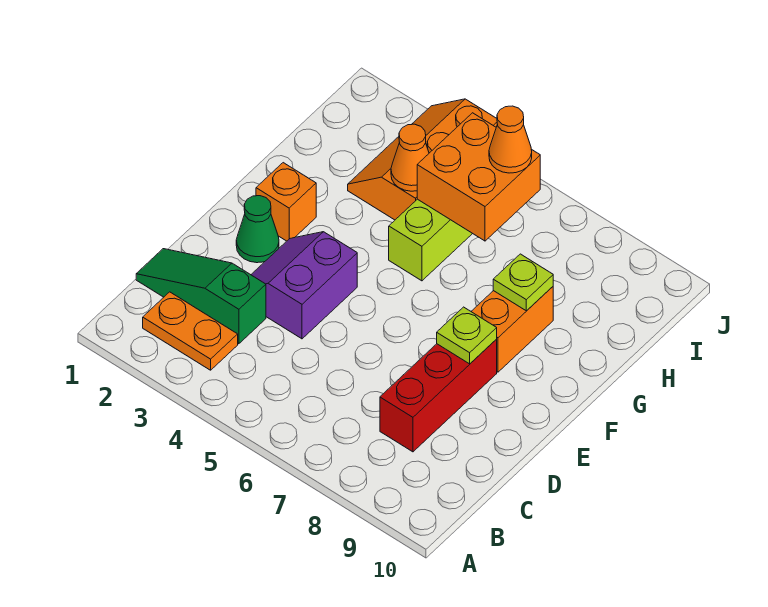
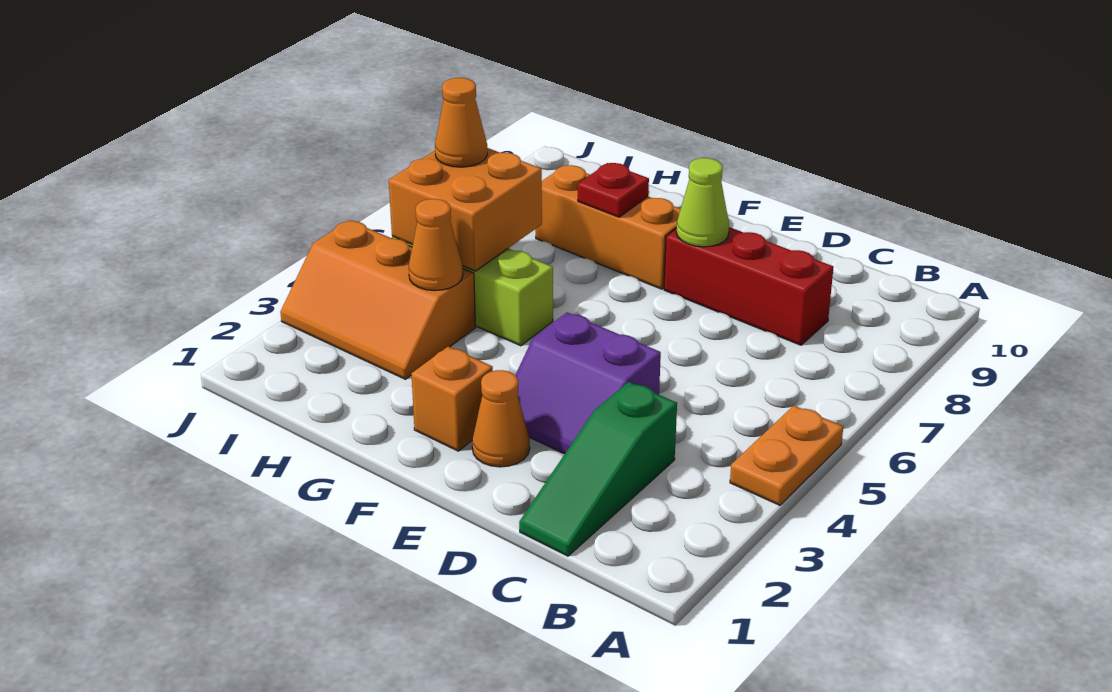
orange 1x2 plate [143,292,238,370] -> orange 1x2 plate moved to [730,406,843,505]
green 1x1 cone [236,196,279,263] -> orange 1x1 cone [472,370,530,467]
lime 1x1 plate [437,307,497,364] -> lime 1x1 cone [676,158,729,247]
orange 1x2 brick [471,287,553,372] -> orange 1x3 brick [535,165,681,289]
lime 1x1 plate [493,254,553,311] -> red 1x1 plate [578,163,649,217]

